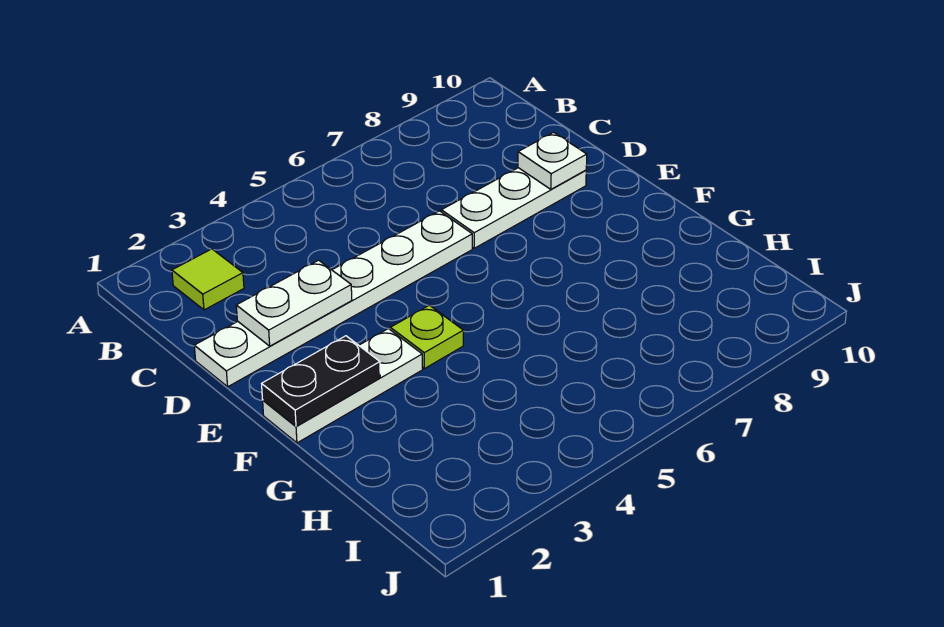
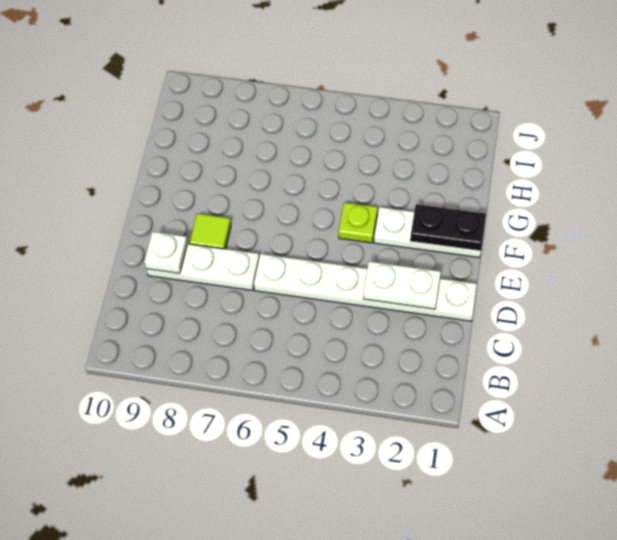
lime 1x1 tile [172,249,244,310] -> lime 1x1 tile moved to [190,214,231,249]

